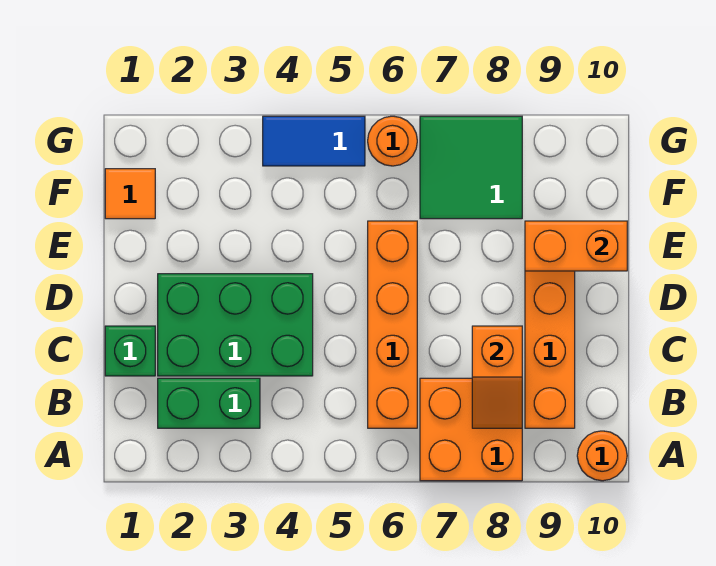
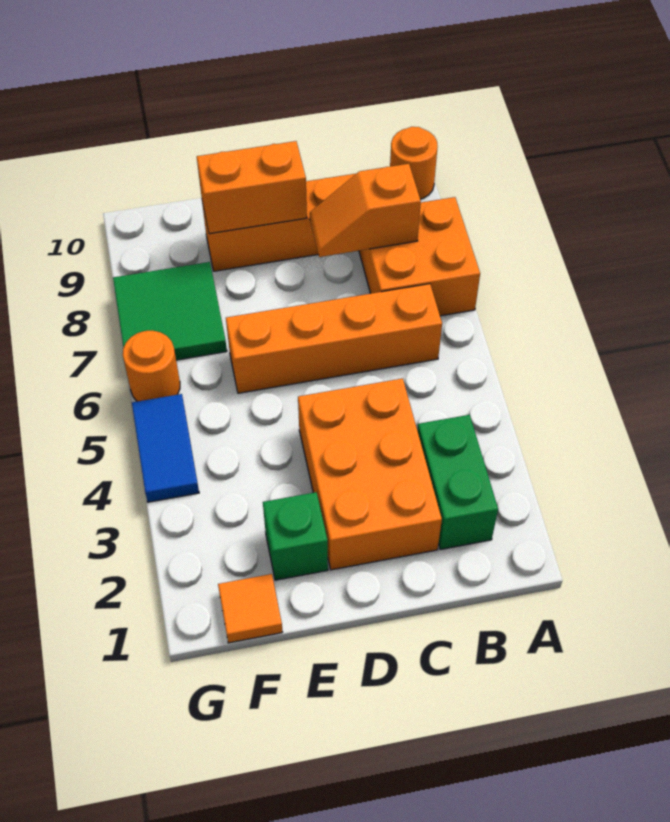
orange 1x2 slope [472,326,522,428] -> orange 1x2 slope turned to [310,164,421,257]
green 1x1 brick [105,326,155,376] -> green 1x1 brick moved to [263,492,328,580]
green 2x3 brick [158,274,313,376] -> orange 2x3 brick [298,378,442,570]
orange 1x2 brick [525,221,627,271] -> orange 1x2 brick turned to [197,141,307,234]

